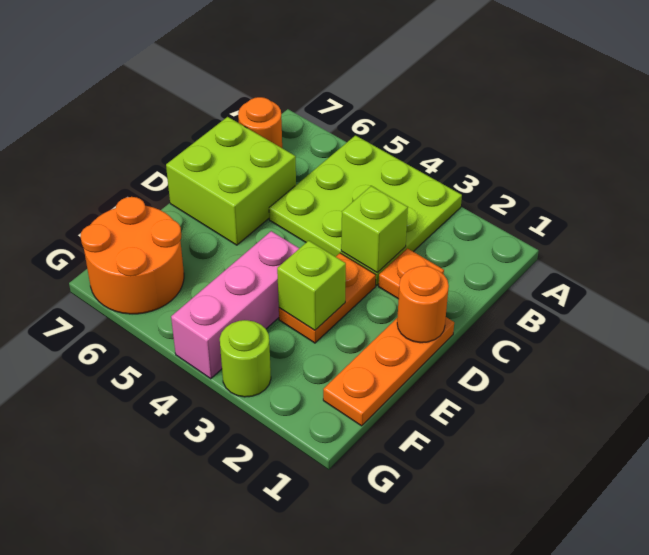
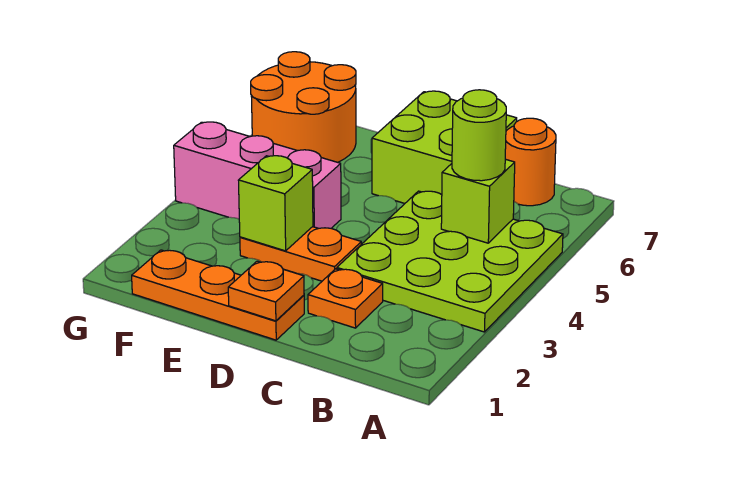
lime 1x1 brick [341,186,408,273] -> lime 1x1 brick moved to [441,159,515,243]
orange 1x1 round brick [397,266,449,343] -> orange 1x1 plate [228,261,304,321]
lime 1x1 round brick [220,320,271,397] -> lime 1x1 round brick moved to [452,90,506,181]

